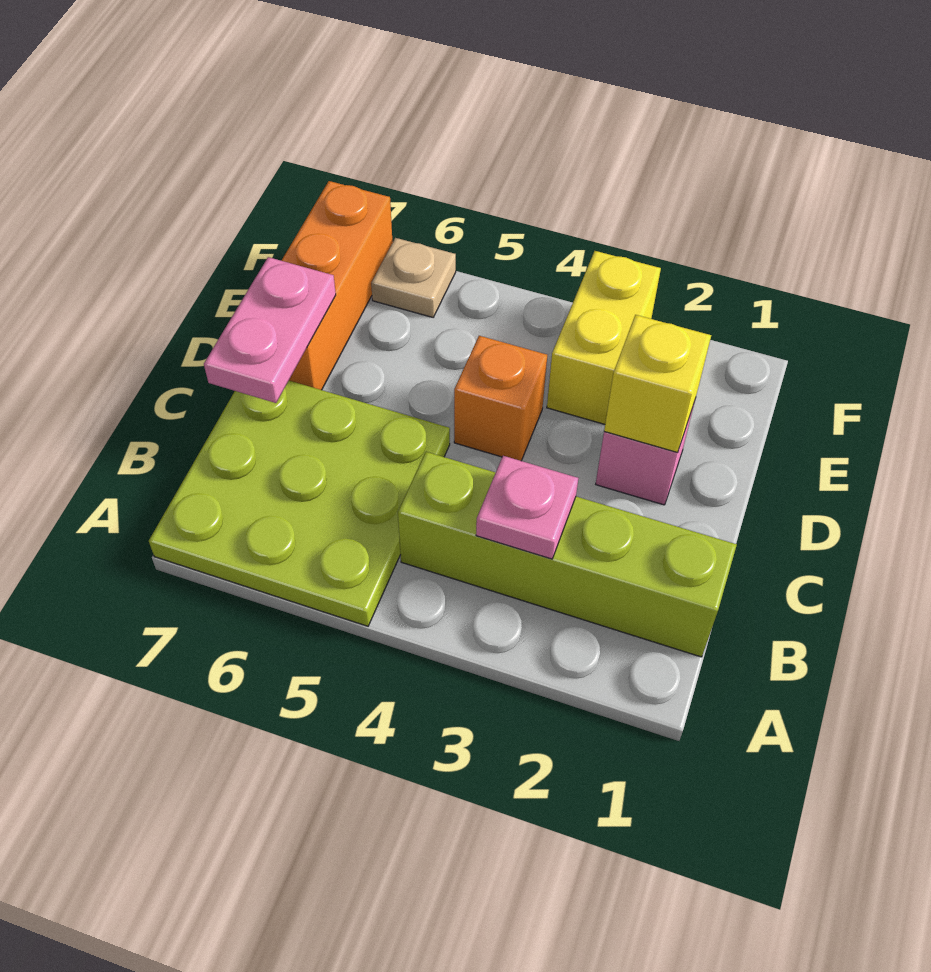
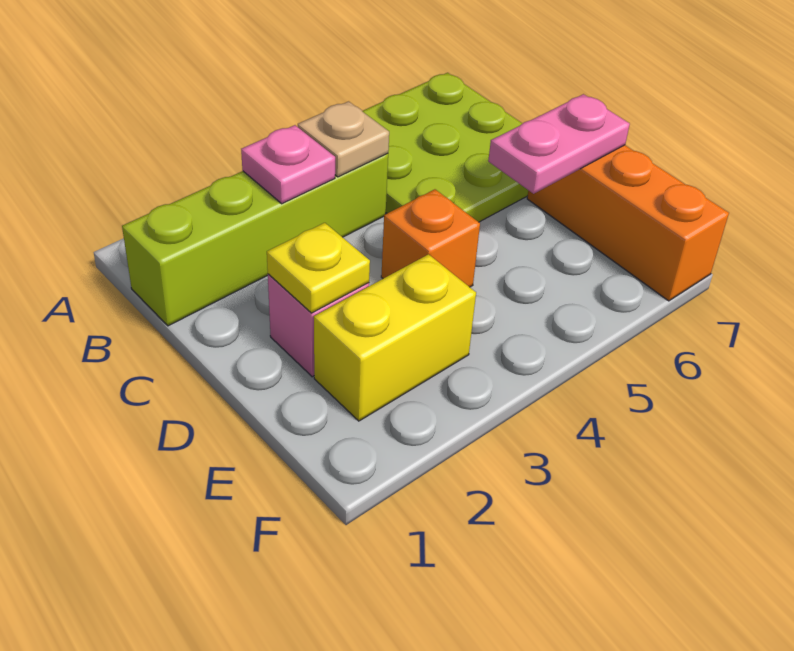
pink 1x2 plate [204,257,336,403] -> pink 1x2 plate turned to [488,94,630,194]
yellow 1x1 brick [604,315,711,453] -> yellow 1x1 plate [267,223,370,313]
yellow 1x2 brick [547,251,661,424] -> yellow 1x2 brick turned to [314,254,476,421]
tan 1x1 plate [371,238,456,317] -> tan 1x1 plate moved to [298,101,389,177]

